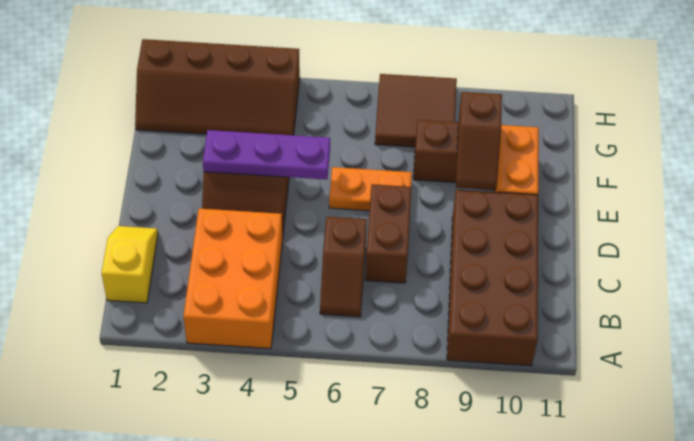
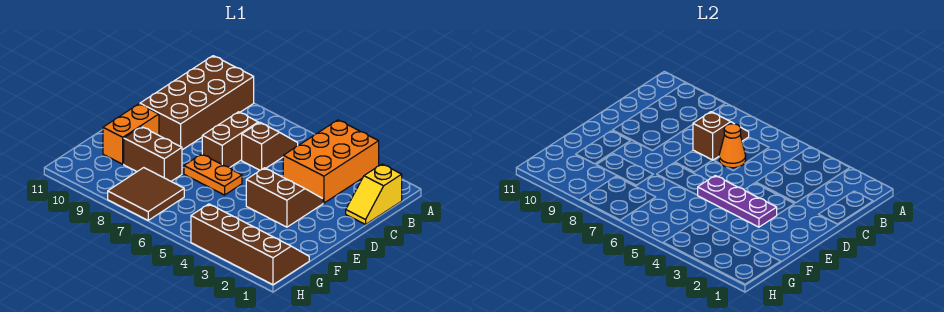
none -> orange 1x1 cone [719,124,746,168]
brown 1x2 slope [456,92,502,190] -> brown 1x2 slope moved to [693,112,749,160]

